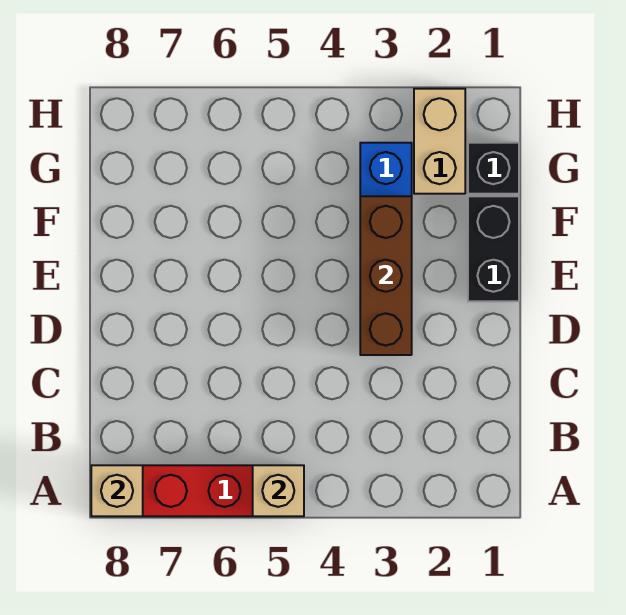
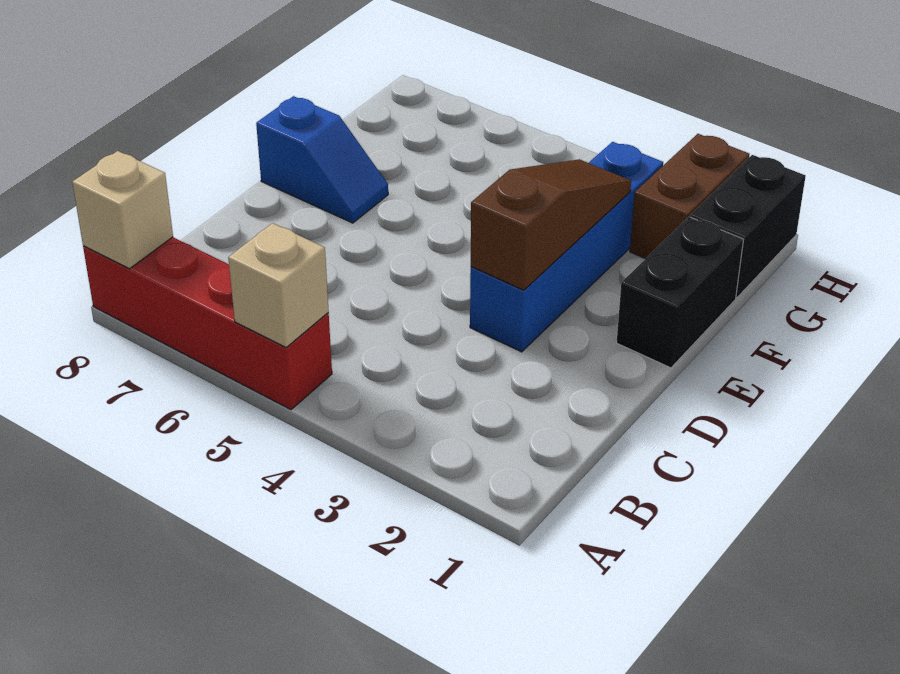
brown 1x3 brick [360,196,412,355] -> brown 1x3 slope [471,159,631,290]
none -> blue 1x2 slope [256,96,388,223]
black 1x1 brick [468,143,519,194] -> black 1x2 brick [690,155,806,298]
tan 1x2 brick [414,89,465,194] -> brown 1x2 brick [630,134,750,259]

